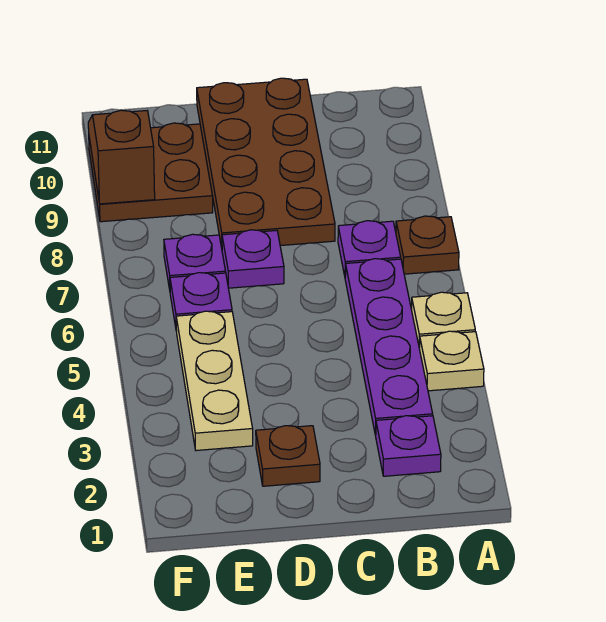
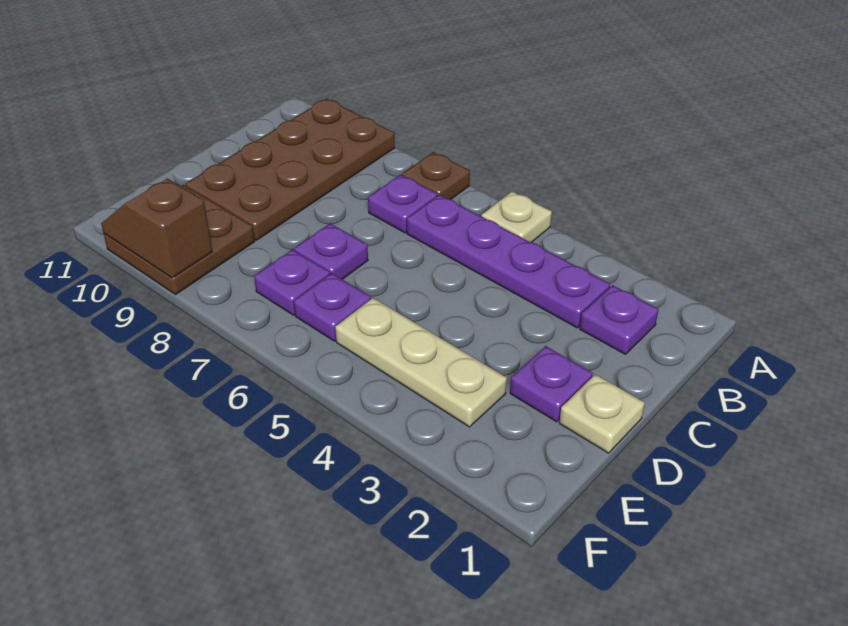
tan 1x1 plate [419,331,484,391] -> tan 1x1 plate moved to [559,374,645,453]
brown 2x4 plate [197,78,335,248] -> brown 2x4 plate turned to [186,99,395,240]
brown 1x1 plate [256,426,320,486] -> purple 1x1 plate [510,346,593,422]

